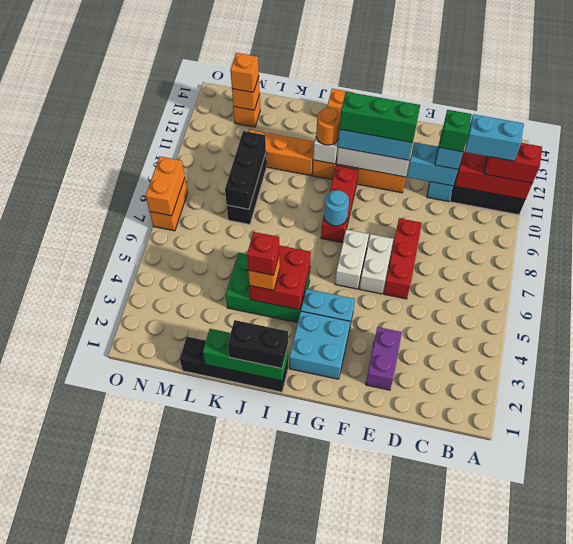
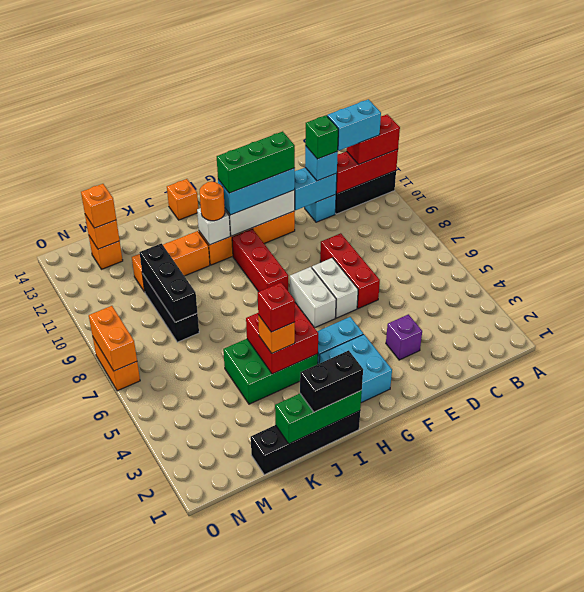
purple 1x2 brick [366,327,402,390] -> purple 1x1 brick [386,314,422,360]
cyan 1x1 round brick [324,190,349,226] -> none

